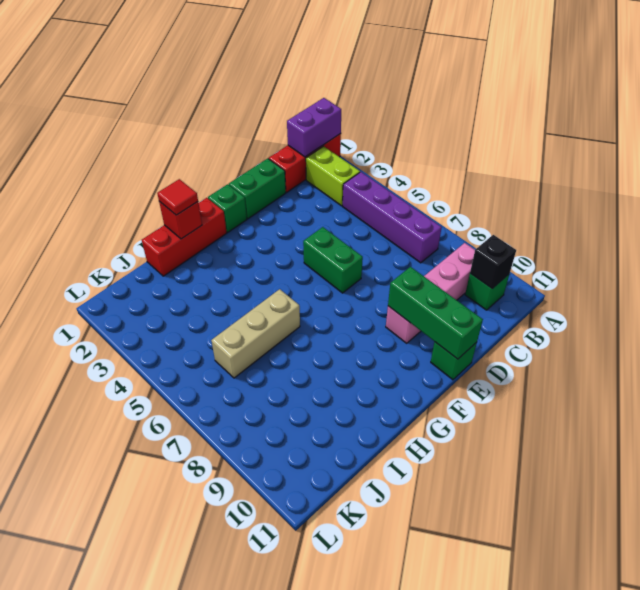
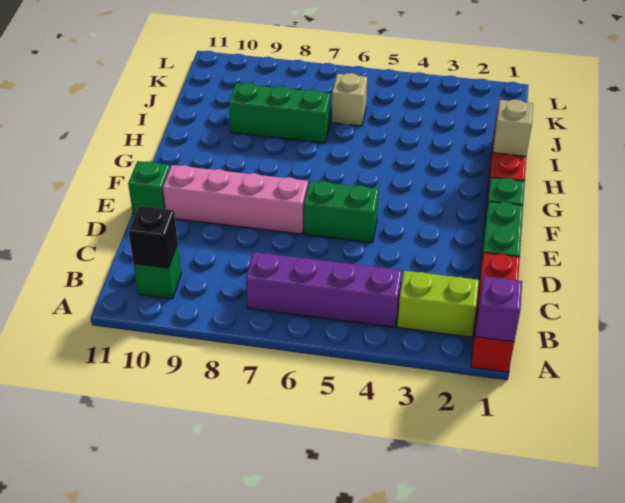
purple 1x2 brick [287,98,341,157] -> purple 1x1 brick [476,276,522,342]
pink 1x4 brick [386,243,475,343] -> pink 1x4 brick turned to [163,165,308,234]
green 1x3 brick [388,267,483,359] -> green 1x3 brick moved to [229,83,330,143]
red 1x1 brick [159,202,202,239] -> tan 1x1 brick [493,99,533,156]
red 1x1 tile [157,179,198,215] -> none
tan 1x3 brick [211,289,300,378] -> tan 1x1 brick [332,73,367,126]

